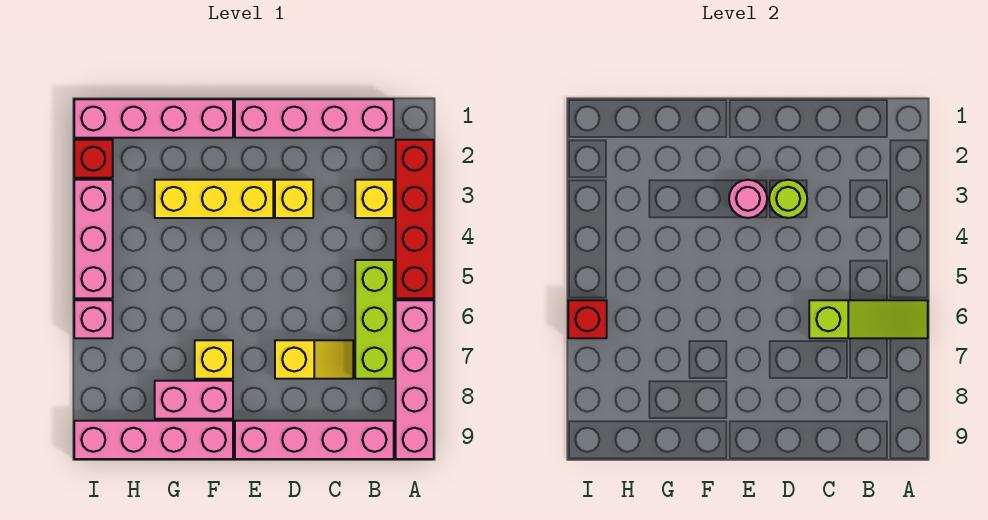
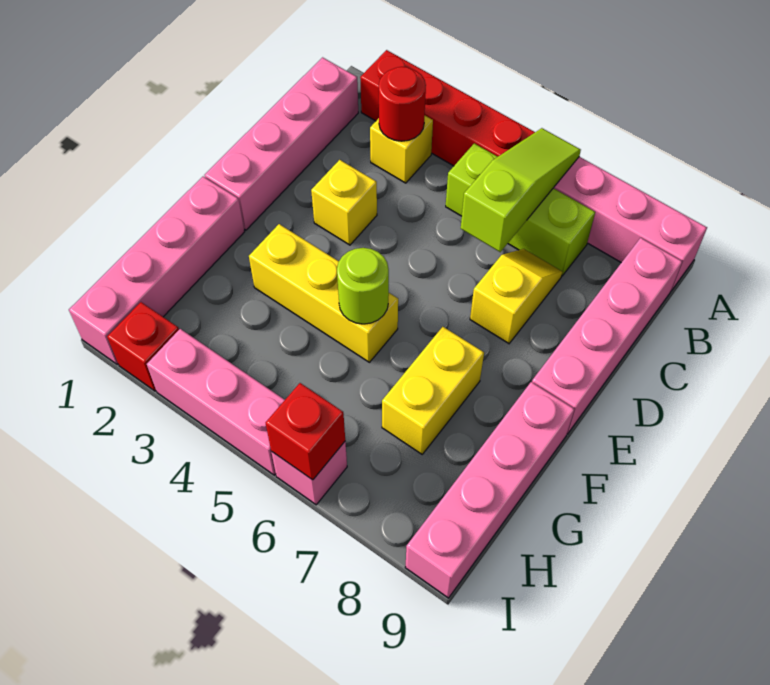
none -> red 1x1 round brick [379,67,426,141]
lime 1x1 round brick [769,180,807,218] -> lime 1x1 round brick moved to [337,248,389,324]
yellow 1x3 brick [155,180,273,218] -> yellow 1x3 brick turned to [249,224,398,362]
pink 1x1 round brick [729,180,767,218] -> none
yellow 1x1 brick [195,340,233,379] -> yellow 1x2 brick [382,327,484,454]
pink 1x2 brick [155,381,233,419] -> none

